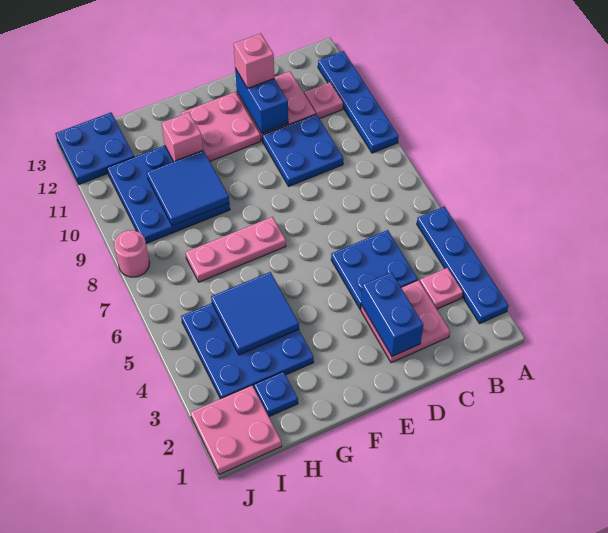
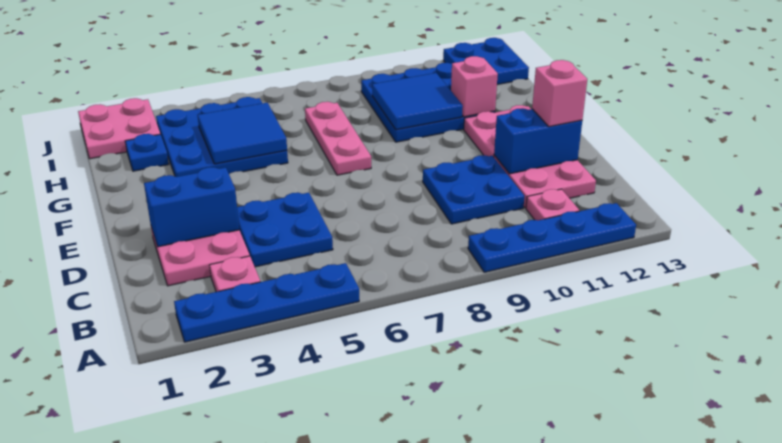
pink 1x1 round brick [114,230,150,277] -> none

